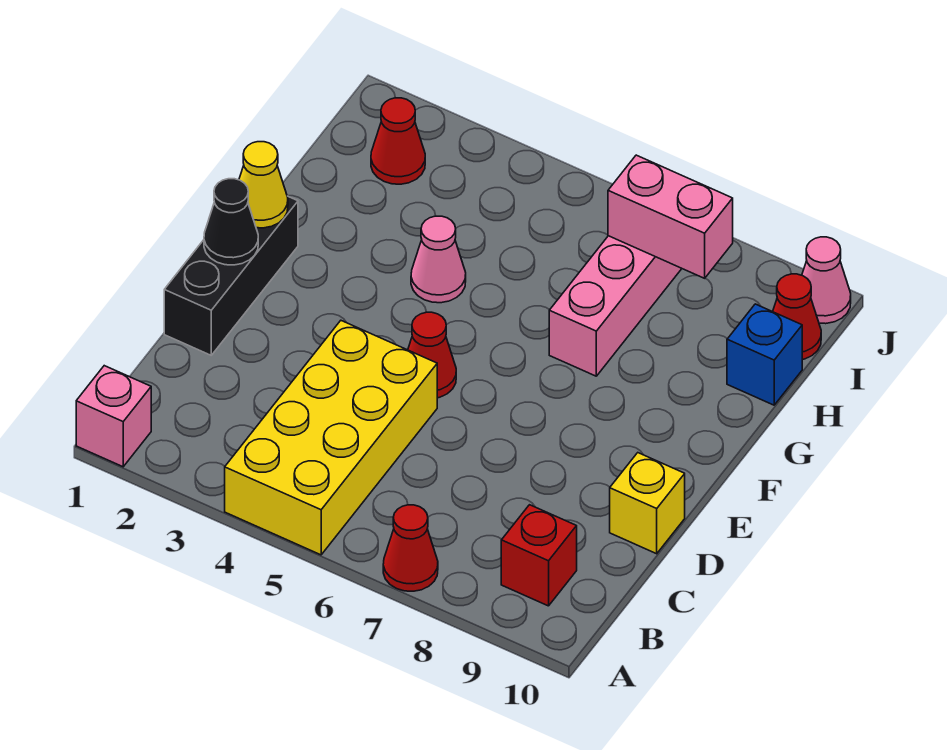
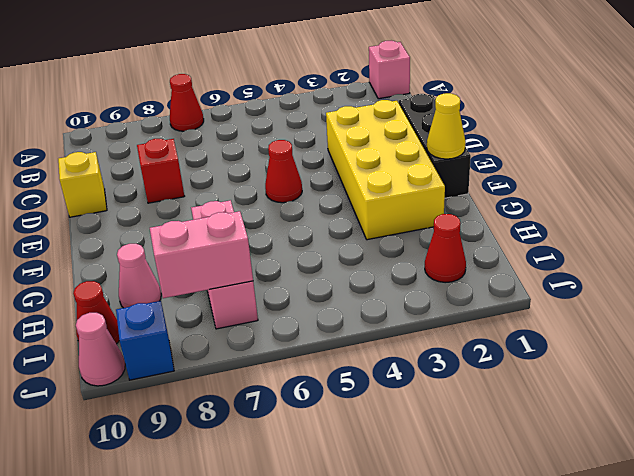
yellow 2x4 brick [225,321,437,555] -> yellow 2x4 brick moved to [326,100,445,240]
red 1x1 brick [501,505,577,606] -> red 1x1 brick moved to [137,139,184,203]
black 1x1 cone [204,179,258,265] -> none
pink 1x1 cone [411,216,466,303] -> pink 1x1 cone moved to [117,244,161,308]
blue 1x1 brick [727,304,802,405] -> blue 1x1 brick moved to [116,301,174,380]

